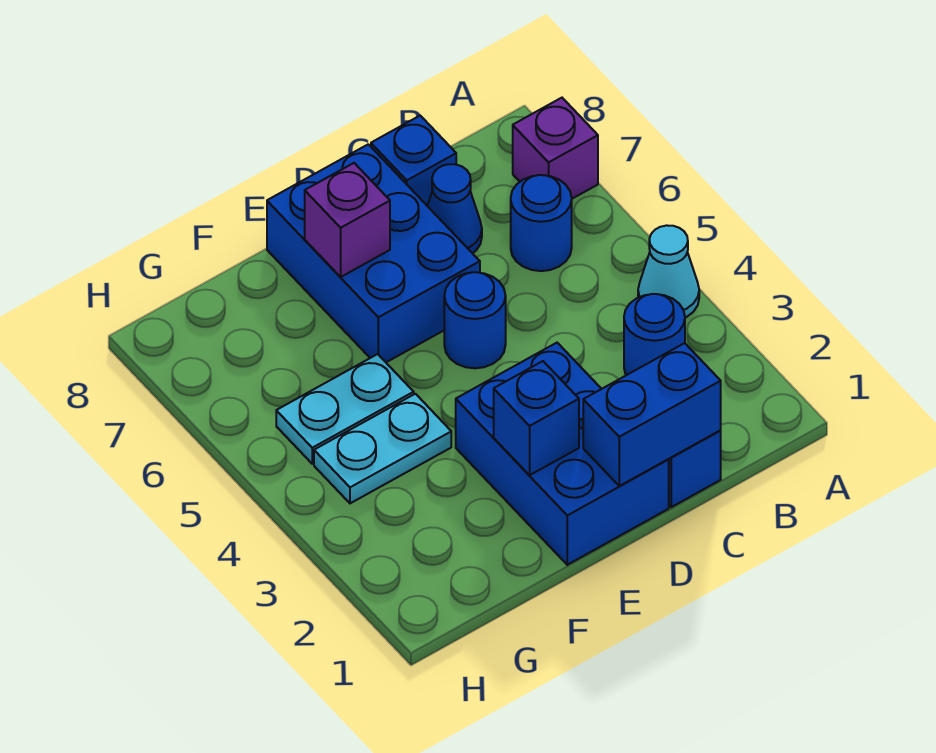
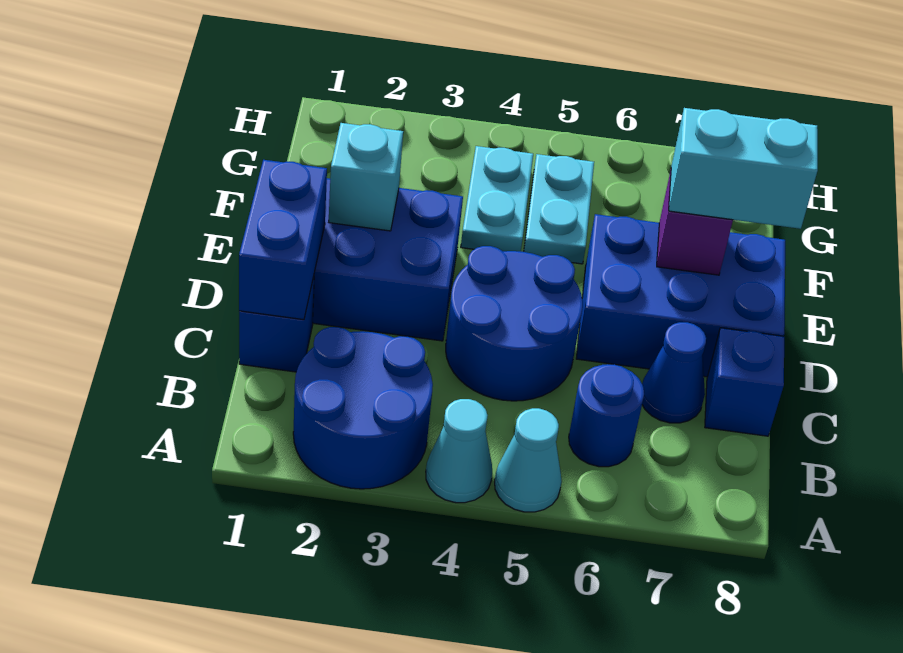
none -> cyan 1x1 cone [495,408,562,512]
purple 1x1 brick [513,98,598,199] -> none
blue 1x1 round brick [624,294,685,375] -> blue 2x2 round brick [293,327,433,489]
blue 1x1 round brick [444,272,506,368] -> blue 2x2 round brick [446,246,583,401]
blue 1x1 brick [494,361,579,475] -> cyan 1x1 brick [329,123,403,231]
none -> cyan 1x2 brick [669,108,818,229]

